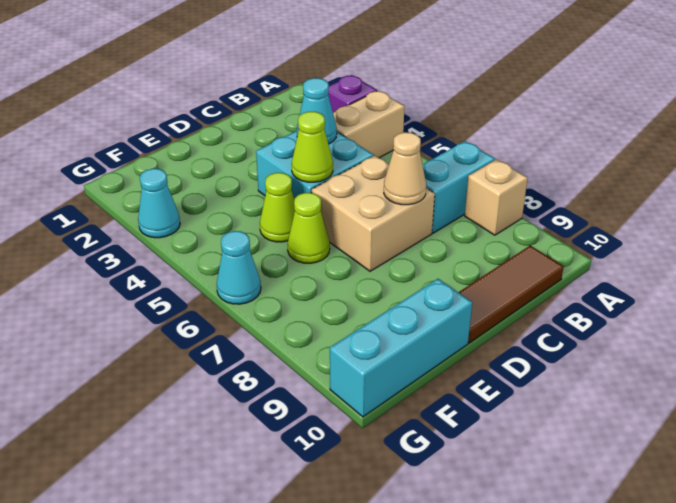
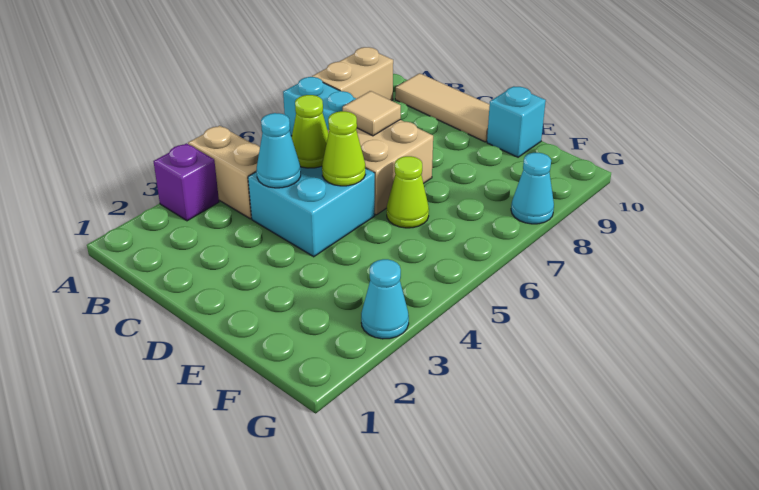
tan 1x1 brick [465,159,528,235] -> tan 1x2 brick [312,47,393,101]
brown 1x3 tile [459,245,564,343] -> tan 1x3 tile [395,73,490,142]
tan 1x1 cone [384,132,426,205] -> tan 1x1 tile [343,91,401,136]
lime 1x1 cone [260,173,295,242] -> lime 1x1 cone moved to [292,95,329,168]
cyan 1x3 brick [330,279,472,417] -> cyan 1x1 brick [487,86,546,157]
cyan 1x1 cone [217,231,261,304] -> cyan 1x1 cone moved to [511,153,554,224]

